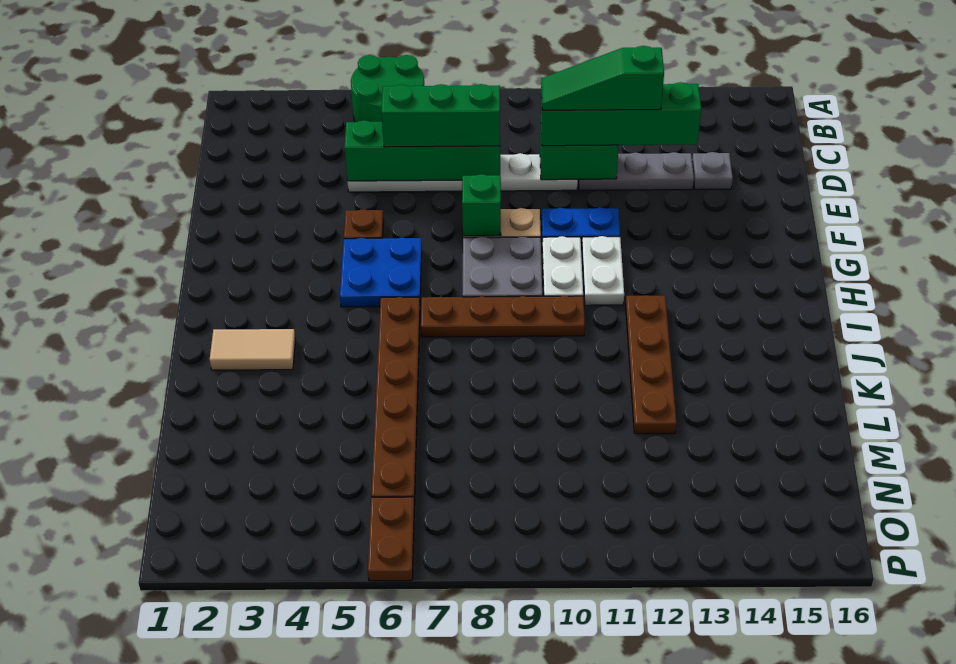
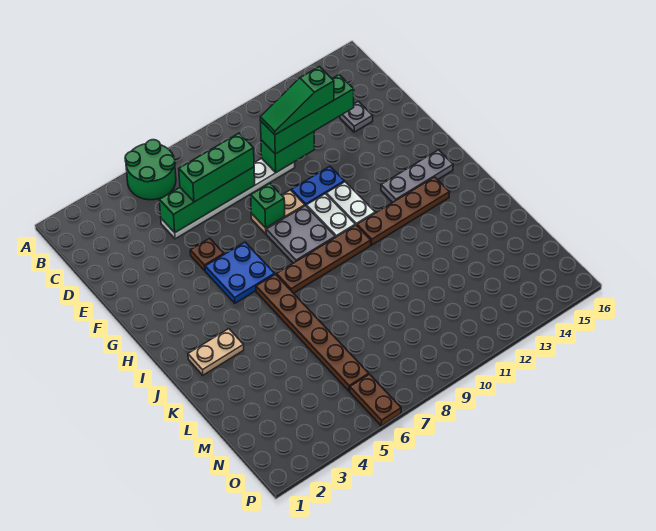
grey 1x3 plate [579,152,694,190] -> grey 1x3 plate moved to [381,150,453,202]
brown 1x4 plate [626,295,677,434] -> brown 1x4 plate turned to [357,177,450,245]
tan 1x2 tile [210,329,296,370] -> tan 1x2 plate [188,329,244,375]

